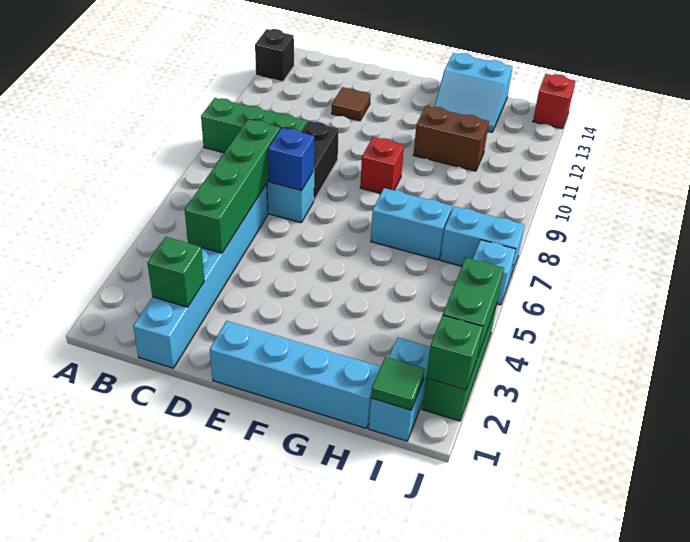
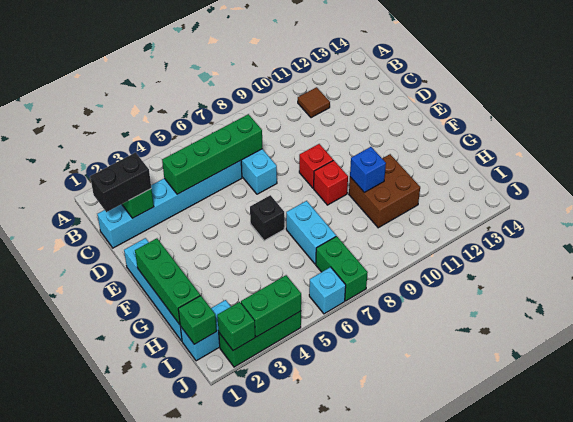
green 1x3 brick [201,98,307,153] -> green 1x3 brick moved to [135,238,200,324]
black 1x1 brick [255,29,294,82] -> black 1x1 brick moved to [250,195,284,241]
blue 1x1 brick [268,128,314,191] -> blue 1x1 brick moved to [350,147,386,192]
black 1x2 brick [301,121,339,200] -> black 1x2 brick moved to [90,153,151,212]
brown 1x1 tile [332,87,371,121] -> brown 1x1 tile moved to [298,87,330,118]
brown 1x2 brick [413,106,489,171] -> brown 2x2 brick [349,154,420,228]
cyan 2x2 slope [434,53,513,132] -> none
green 1x1 tile [371,357,425,410] -> green 1x1 brick [178,296,217,344]
cyan 1x2 brick [440,206,524,278] -> green 1x2 brick [316,236,368,301]
red 1x1 brick [533,74,575,129] -> red 1x1 brick moved to [299,144,333,188]

